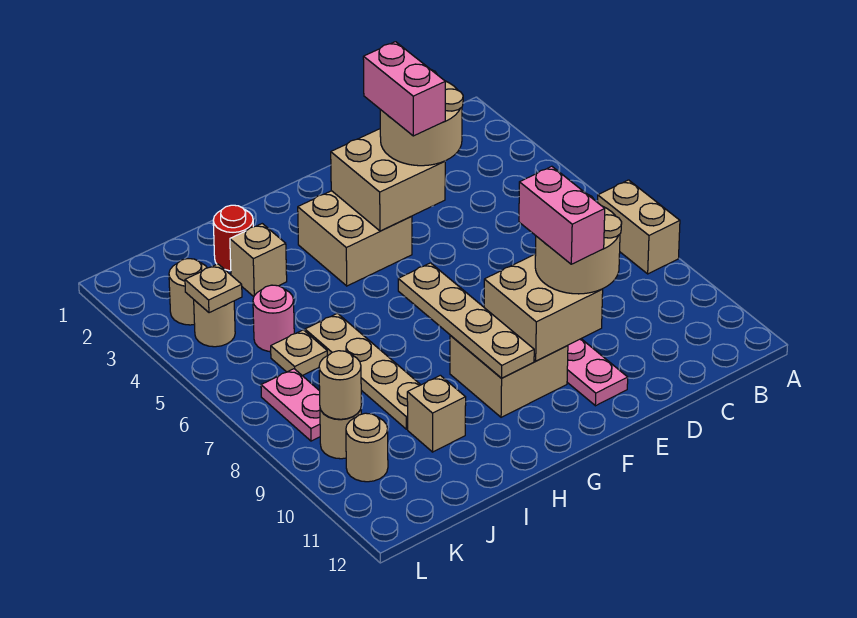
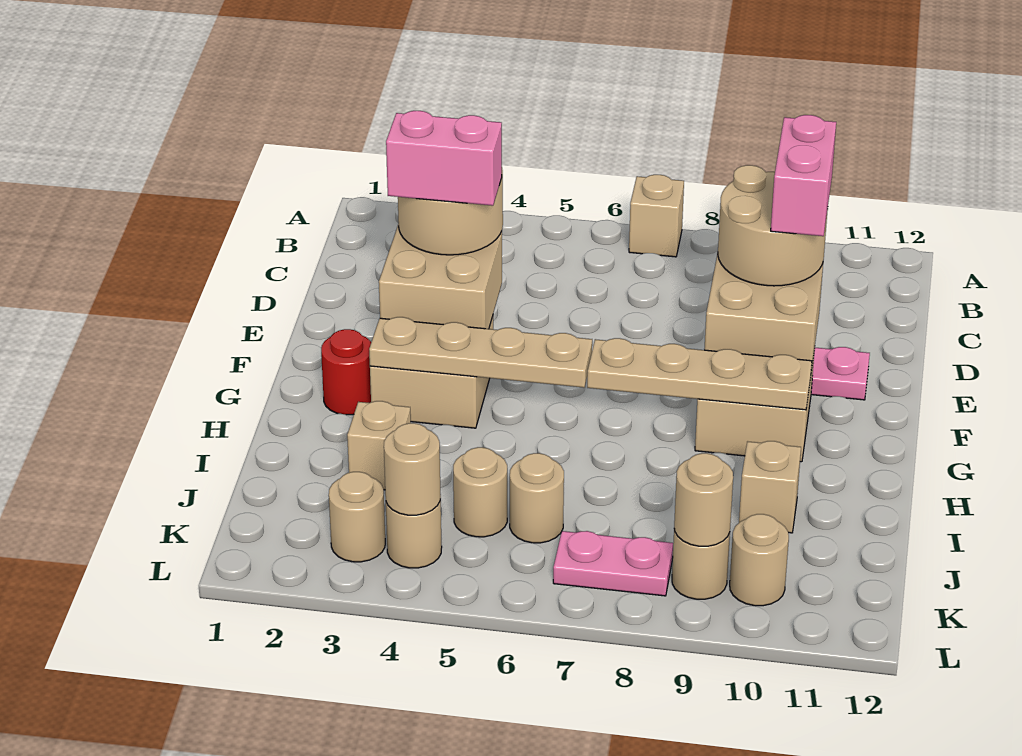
tan 1x2 brick [598,180,680,274] -> tan 1x1 brick [629,175,684,257]
pink 1x2 brick [519,166,605,264] -> pink 1x2 brick turned to [771,115,836,236]
red 1x1 round brick [213,205,253,271] -> red 1x1 round brick moved to [321,329,371,415]
tan 1x4 plate [305,313,420,429] -> tan 1x4 plate moved to [369,317,592,388]
pink 1x1 round brick [253,285,294,352] -> tan 1x1 round brick [453,447,507,537]
tan 1x1 plate [271,330,327,376] -> tan 1x1 round brick [510,453,564,543]
tan 1x1 plate [185,264,242,313] -> tan 1x1 round brick [384,423,441,515]

